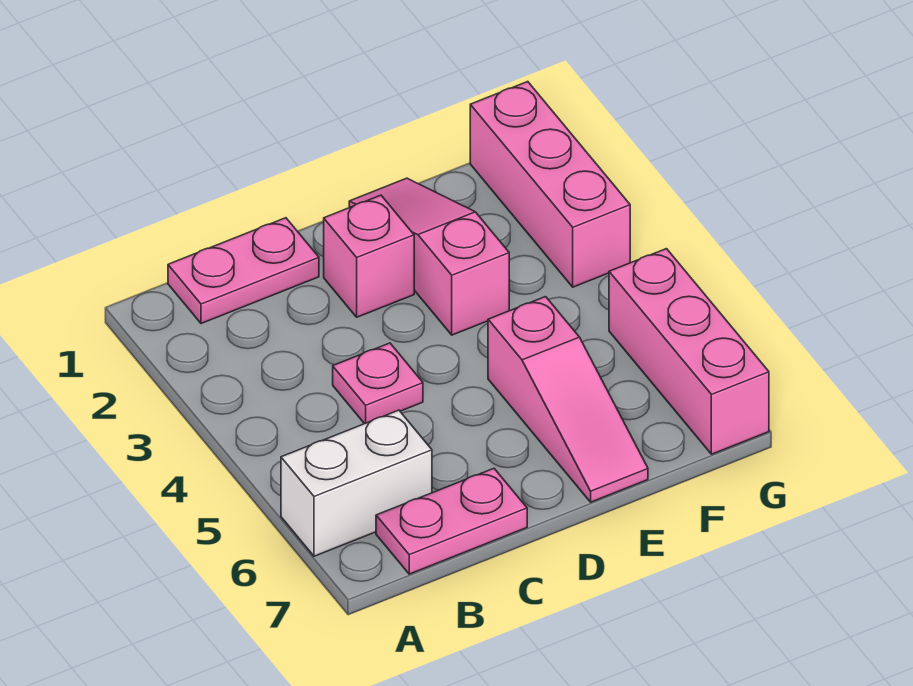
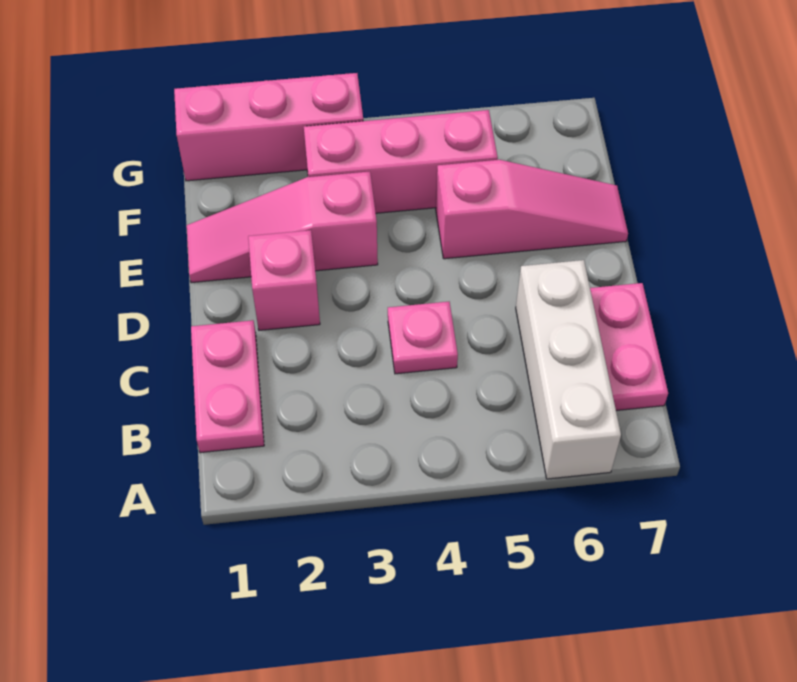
white 1x2 brick [281,410,432,556] -> white 1x3 brick [516,260,621,479]
pink 1x3 brick [609,249,769,454] -> pink 1x3 brick moved to [304,110,498,213]

